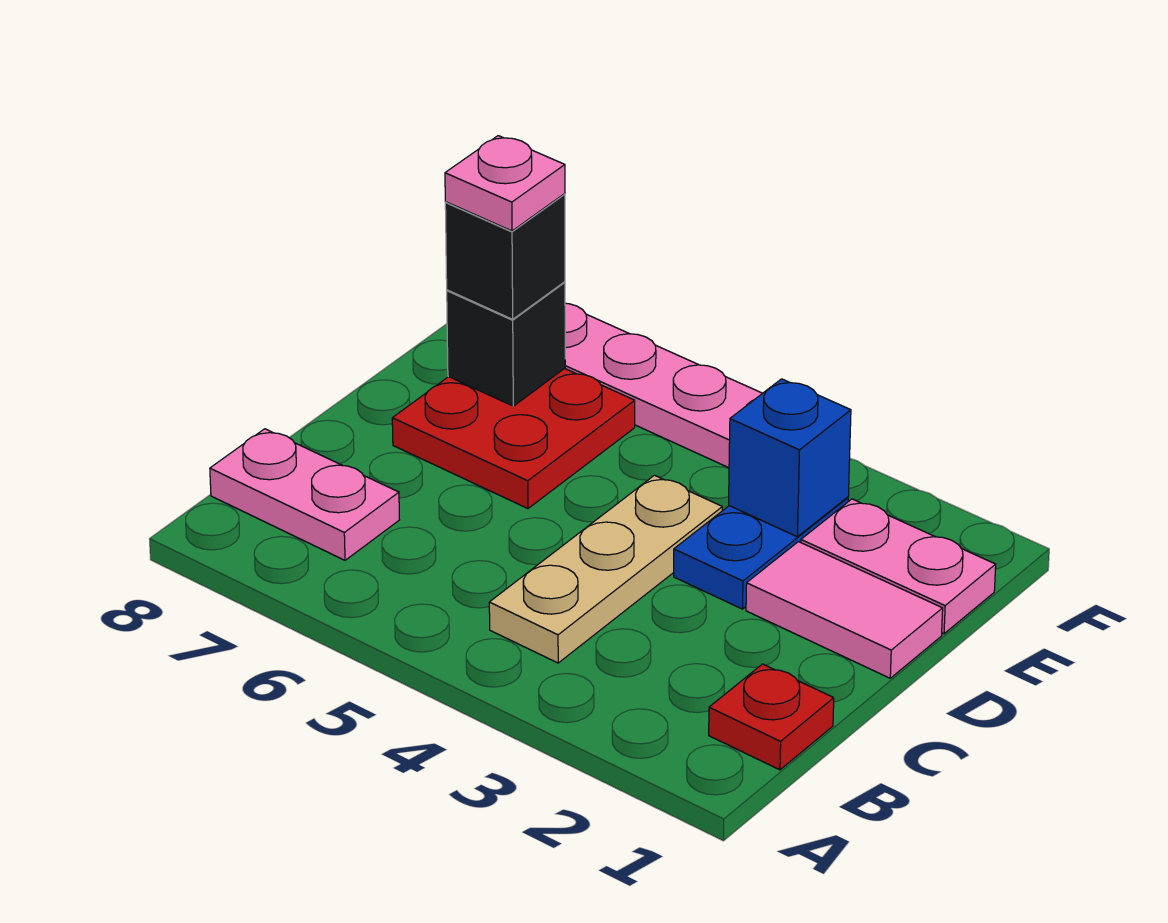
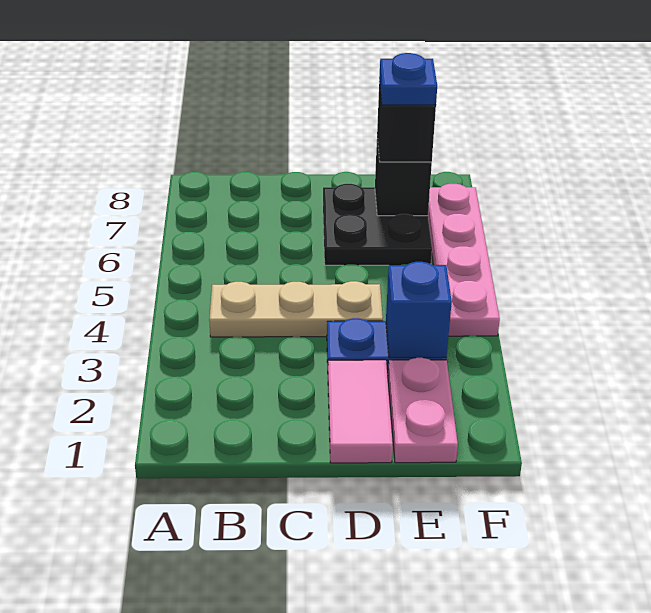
red 1x1 plate [709,664,834,770] -> none
pink 1x2 plate [210,429,399,560] -> none
red 2x2 plate [392,368,635,509] -> black 2x2 plate [323,184,432,265]
pink 1x1 plate [445,136,565,231] -> blue 1x1 plate [379,53,437,105]

